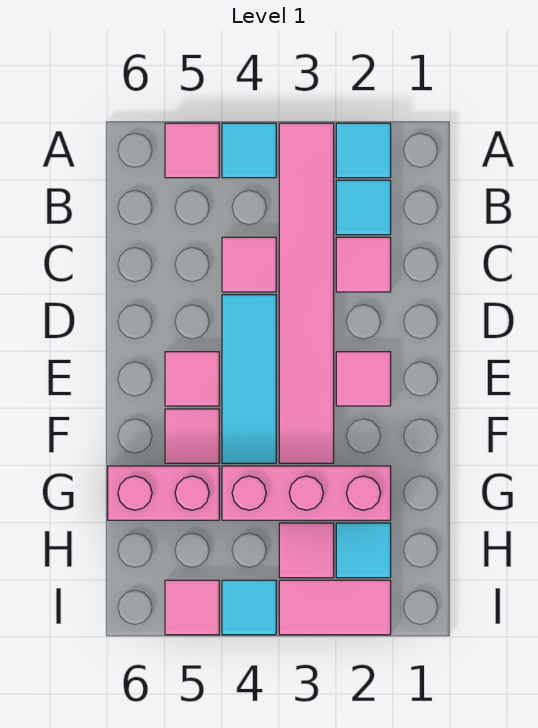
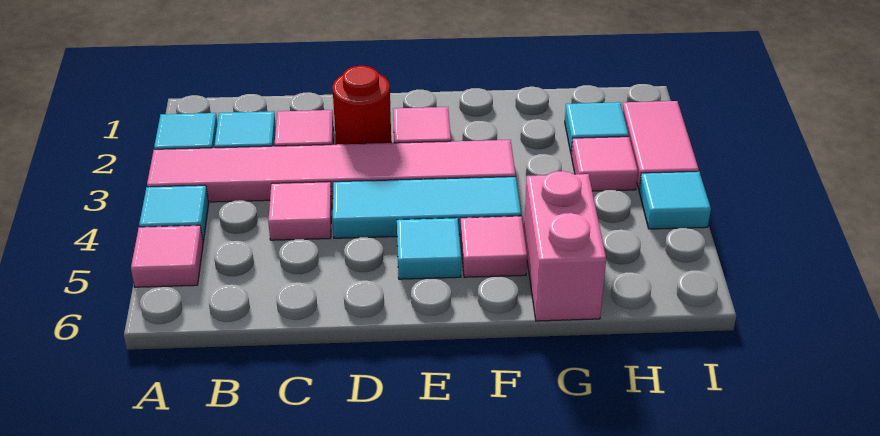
none -> red 1x1 round brick [332,66,391,145]
pink 1x1 tile [165,352,219,406] -> cyan 1x1 tile [397,218,461,279]
pink 1x3 brick [222,466,391,520] -> none
pink 1x1 tile [165,580,219,635] -> none

